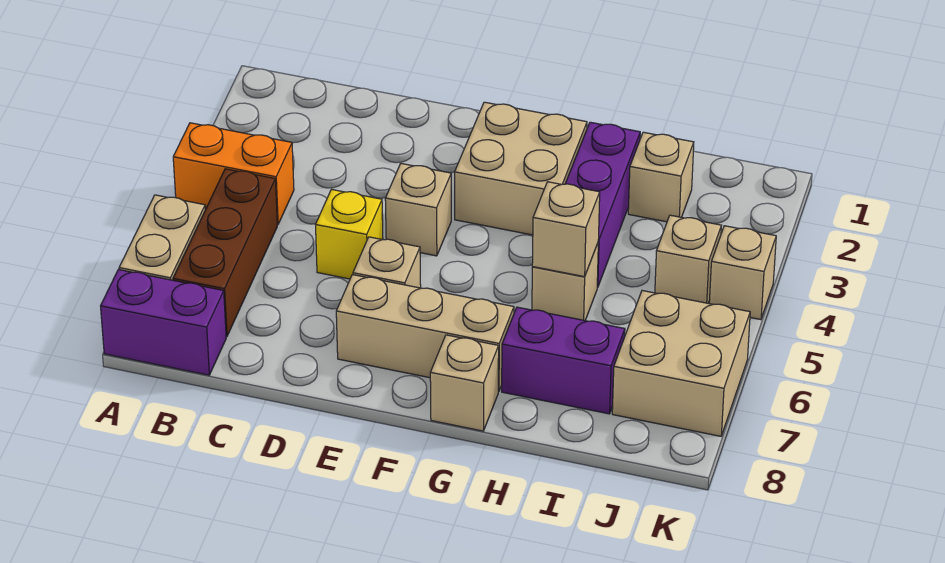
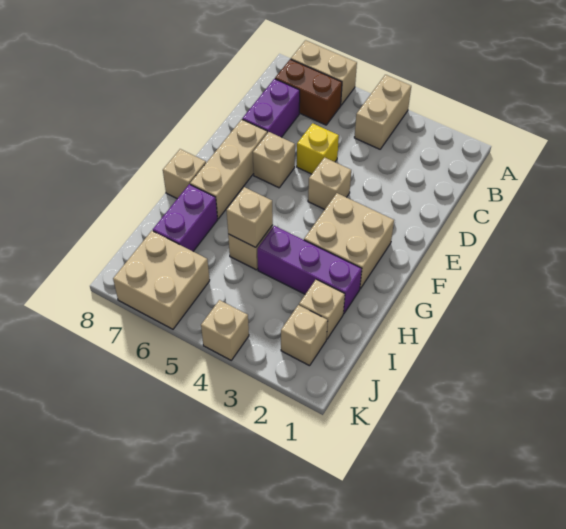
orange 1x2 brick [173,123,294,225] -> tan 1x2 brick [354,75,411,149]
purple 1x2 brick [101,270,226,375] -> purple 1x2 brick moved to [242,79,300,137]
brown 1x3 brick [173,169,277,337] -> brown 1x2 brick [275,59,342,125]
tan 1x1 brick [655,215,722,303] -> tan 1x1 brick moved to [281,305,328,366]

